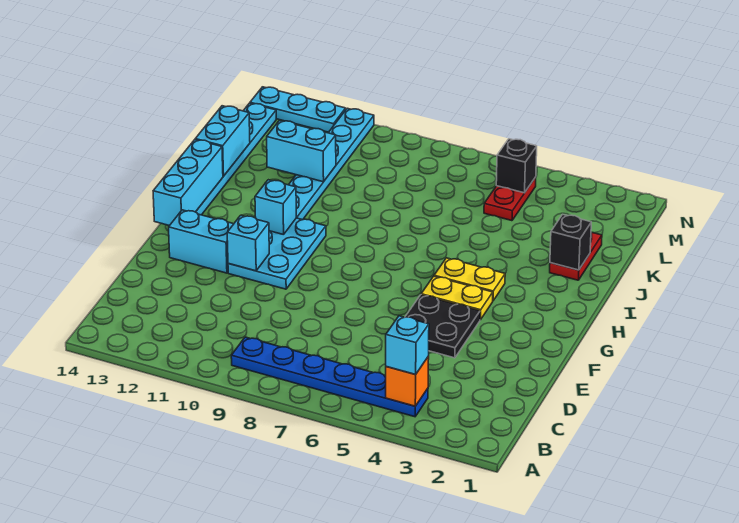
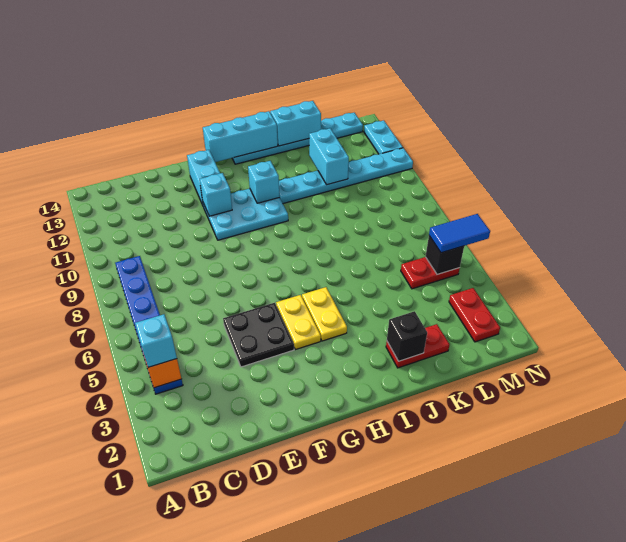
none -> red 1x2 plate [449,288,500,342]
none -> blue 1x2 tile [429,214,490,253]
cyan 1x3 plate [250,87,346,132] -> cyan 1x2 plate [364,120,403,154]

